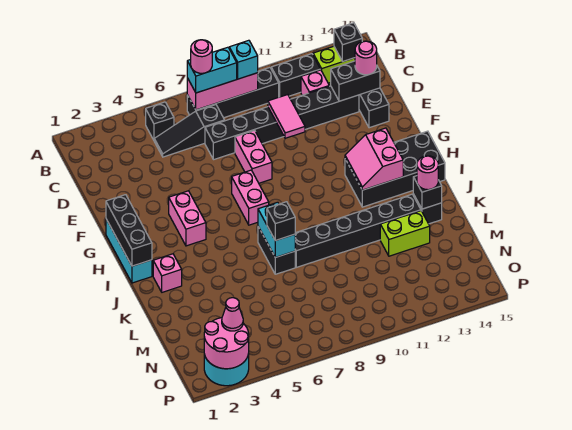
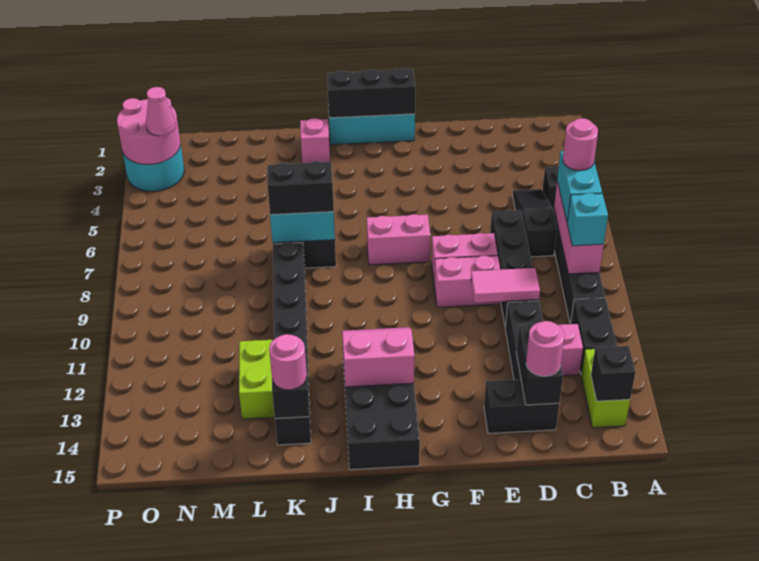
pink 1x2 brick [169,191,206,246] -> pink 1x2 brick moved to [434,255,500,307]
black 1x1 brick [267,202,295,241] -> black 1x2 brick [267,161,334,215]

